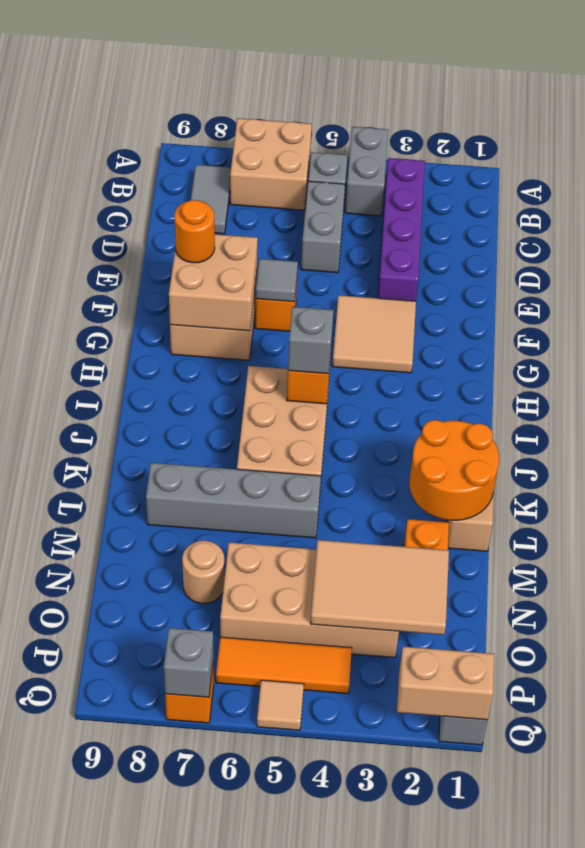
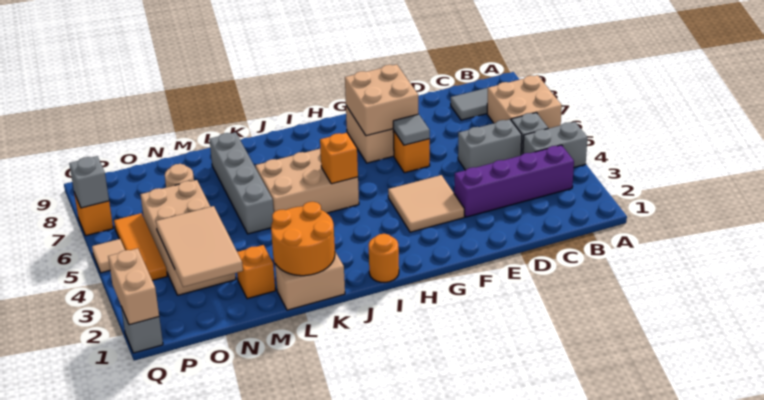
orange 1x1 round brick [174,200,215,263] -> orange 1x1 round brick moved to [369,234,399,282]
grey 1x1 brick [288,307,334,374] -> none

